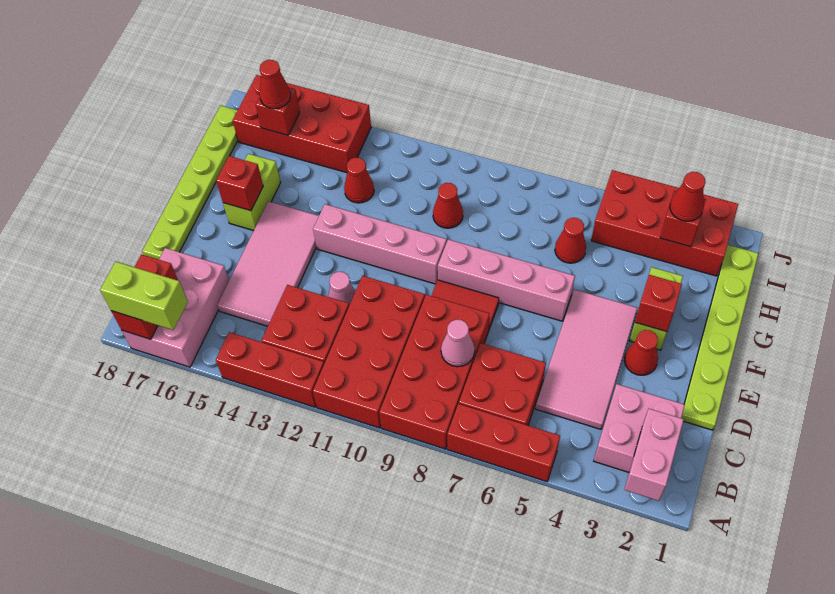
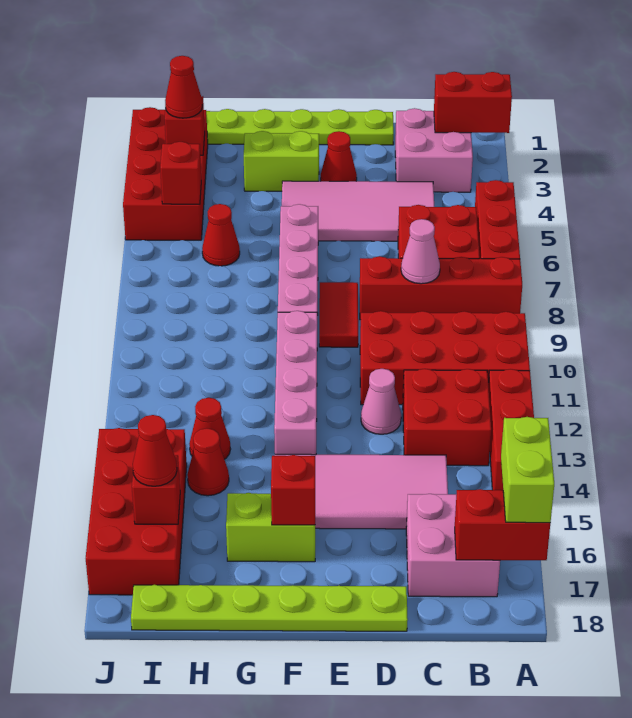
pink 1x2 brick [624,409,684,501] -> red 1x2 brick [434,72,512,133]
red 2x4 brick [379,295,489,449] -> red 1x4 brick [360,256,522,320]
pink 2x3 brick [122,248,229,367] -> pink 2x2 brick [406,494,500,597]
red 1x1 brick [635,275,682,332] -> red 1x1 brick moved to [160,142,201,204]
red 1x1 cone [433,183,463,228] -> red 1x1 cone moved to [187,428,229,496]

